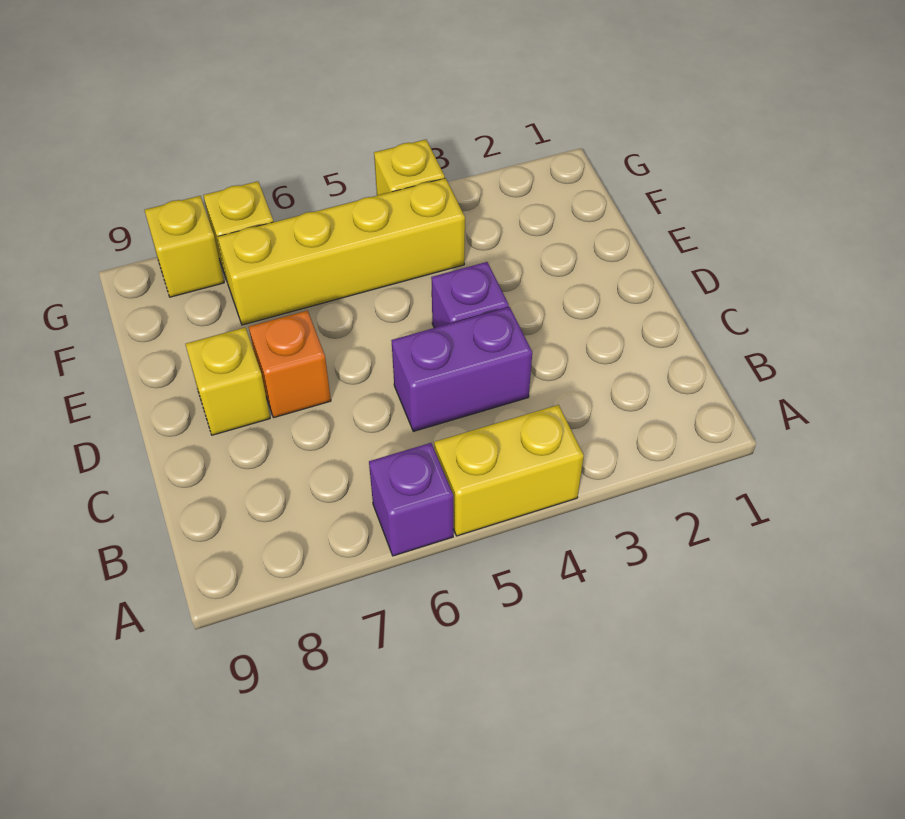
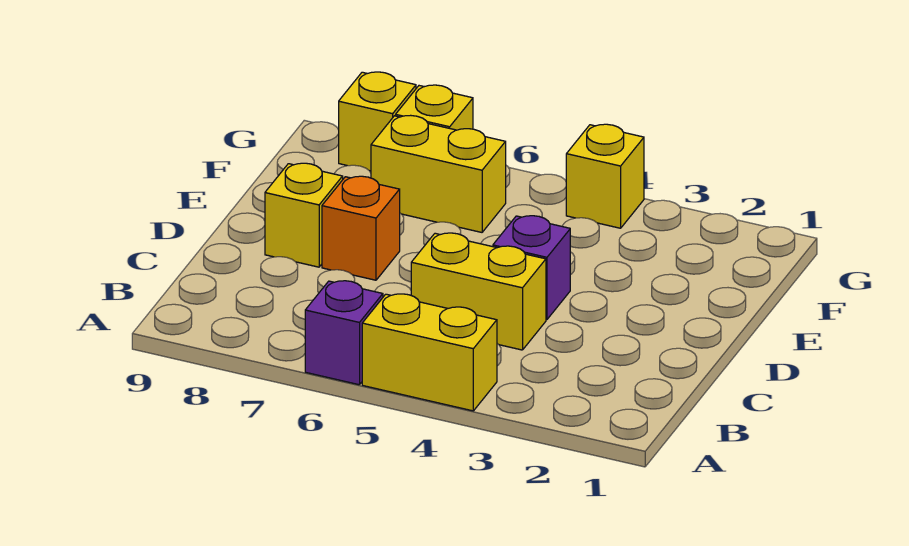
purple 1x2 brick [391,307,532,431] -> yellow 1x2 brick [411,233,546,350]
yellow 1x4 brick [218,178,465,325] -> yellow 1x2 brick [371,115,506,232]

